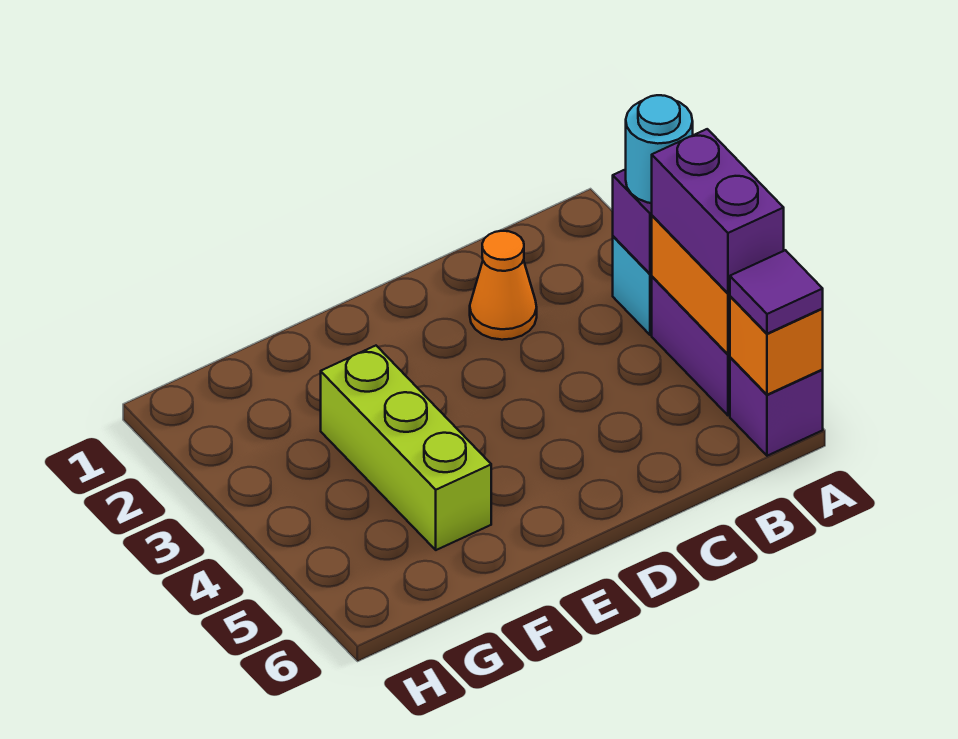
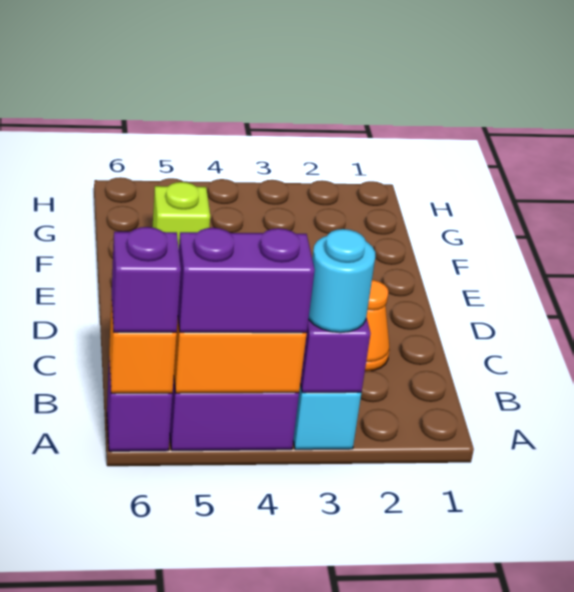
purple 1x1 tile [730,250,823,334] -> purple 1x1 brick [112,227,181,332]
lime 1x3 brick [321,346,491,550] -> lime 1x1 brick [152,182,210,247]

